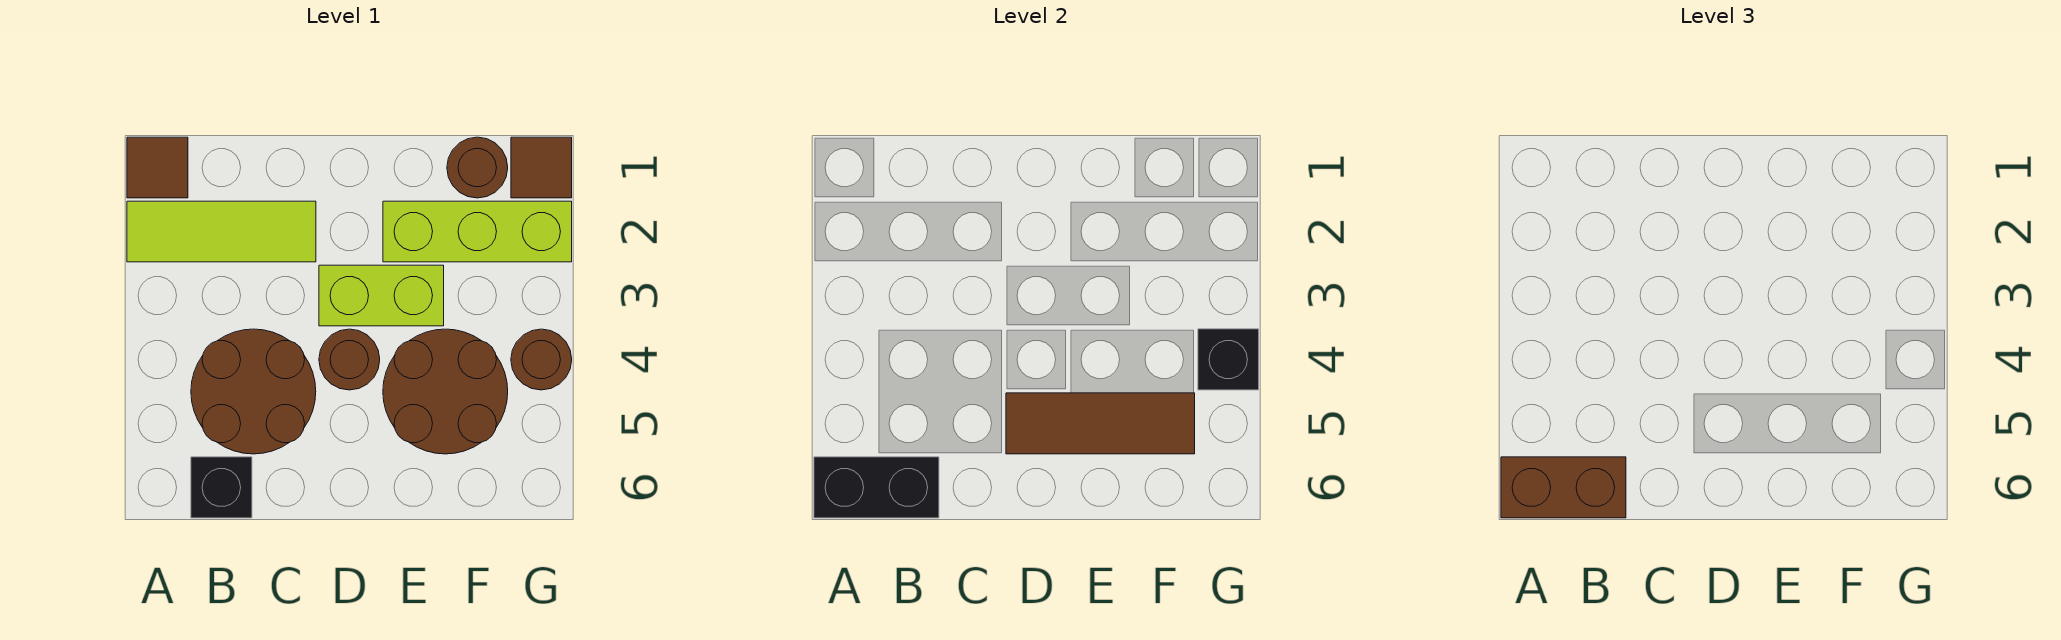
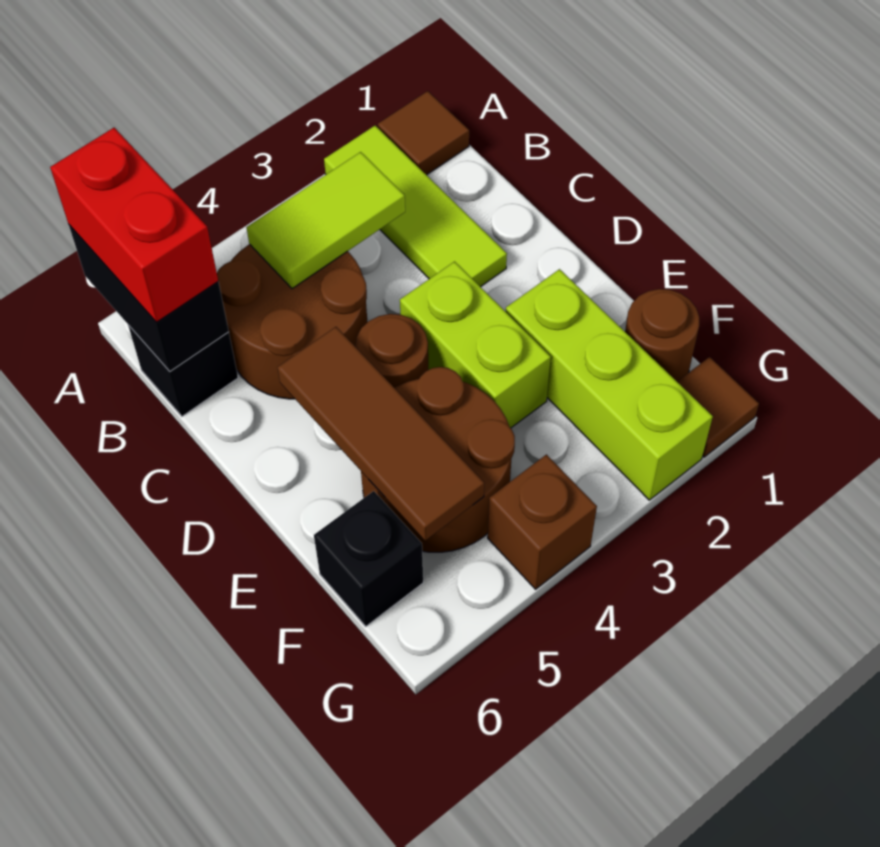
brown 1x2 brick [1501,457,1626,518] -> red 1x2 brick [50,128,218,322]
none -> lime 1x2 tile [246,152,405,289]
brown 1x1 round brick [511,329,572,390] -> brown 1x1 brick [488,455,597,589]
black 1x1 brick [1198,329,1259,390] -> black 1x1 brick moved to [314,491,423,626]

